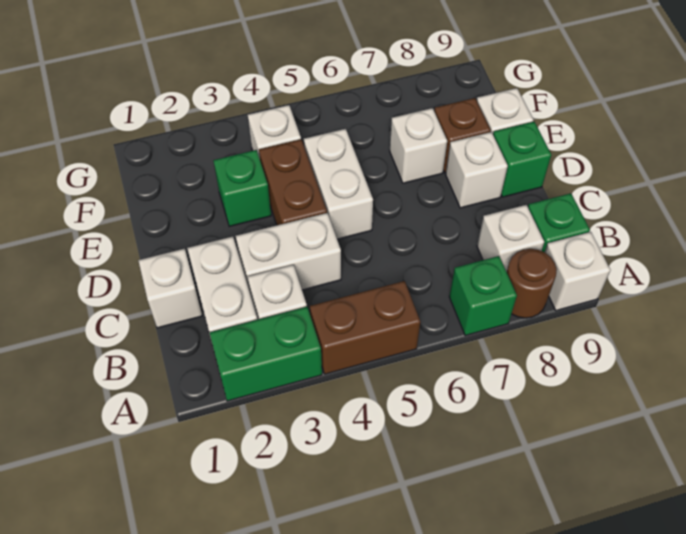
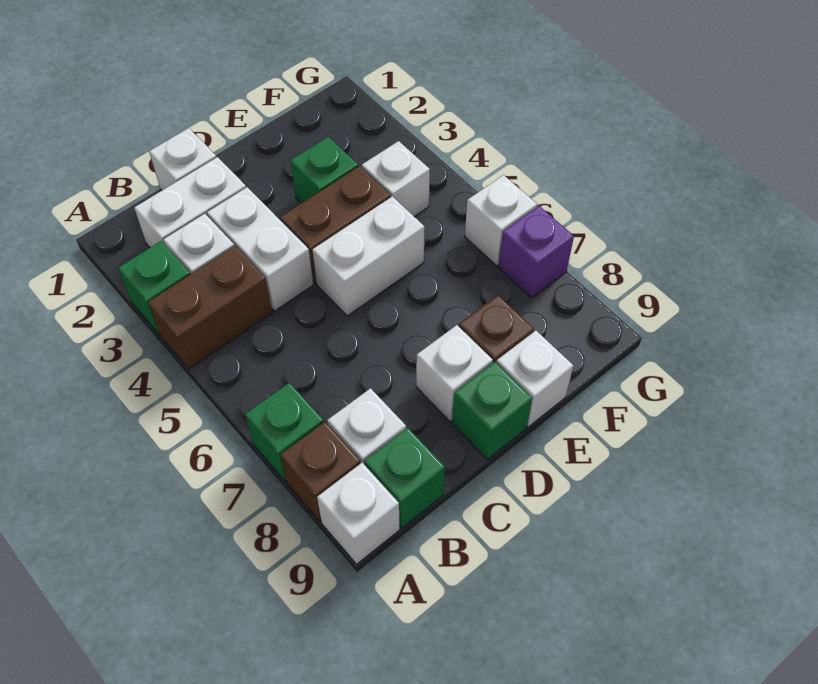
green 1x2 brick [209,307,322,401] -> green 1x1 brick [118,241,190,334]
brown 1x2 brick [310,281,420,374] -> brown 1x2 brick turned to [148,246,272,369]
brown 1x1 round brick [507,249,557,318] -> brown 1x1 brick [280,422,361,522]
white 1x1 brick [390,108,447,183] -> white 1x1 brick moved to [465,175,537,266]
none -> purple 1x1 brick [498,206,574,298]

